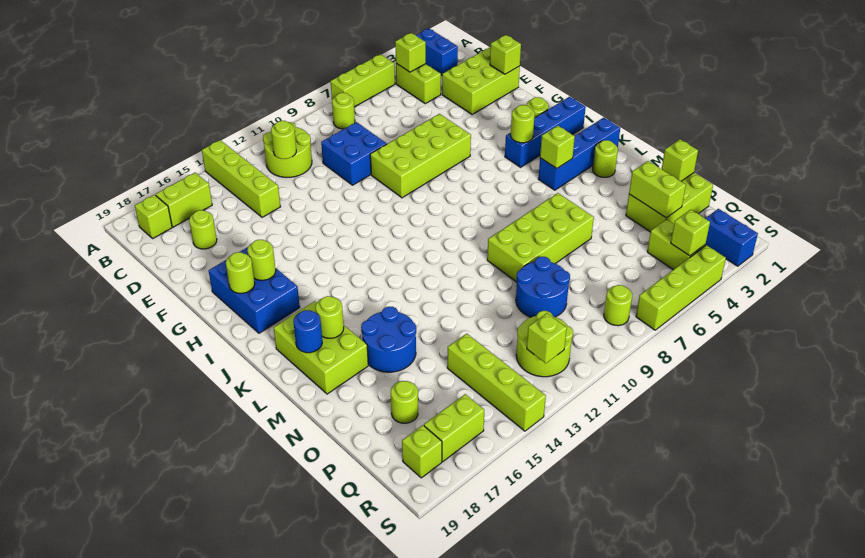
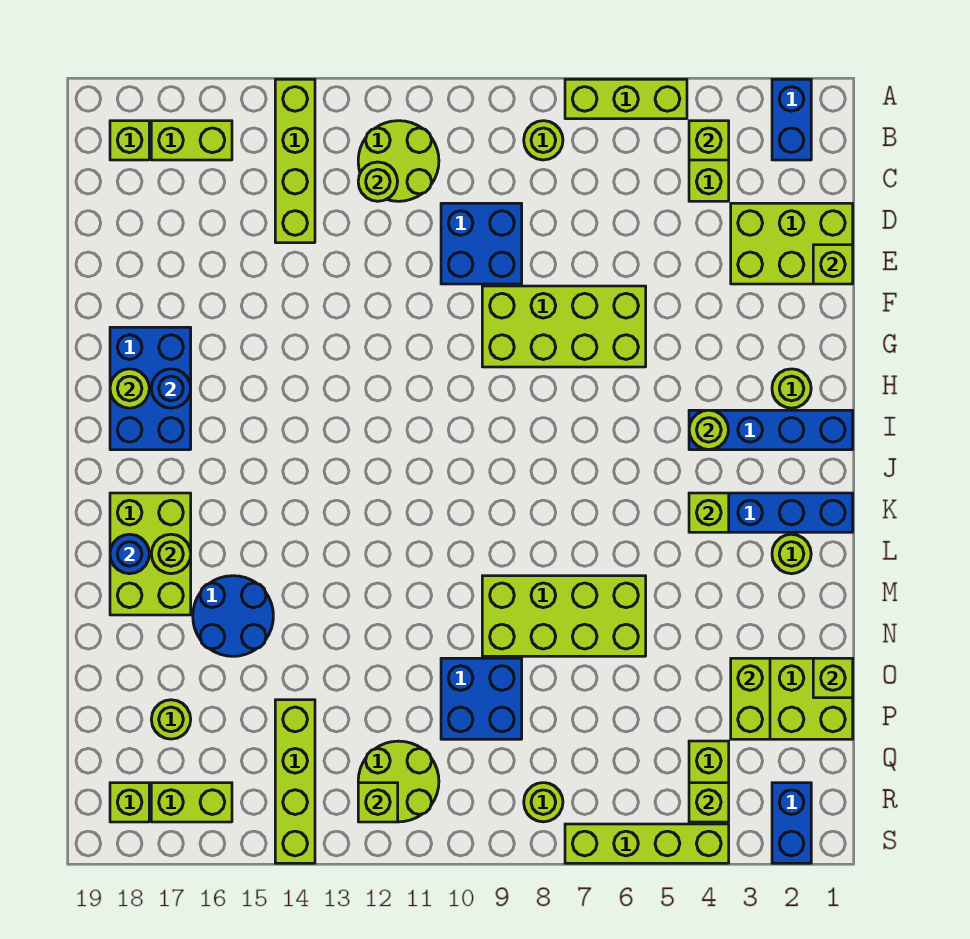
lime 1x1 round brick [189,210,217,249] -> none
lime 1x1 round brick [247,240,276,280] -> blue 1x1 round brick [151,369,191,408]
blue 2x2 round brick [516,257,570,317] -> blue 2x2 brick [441,658,522,739]

